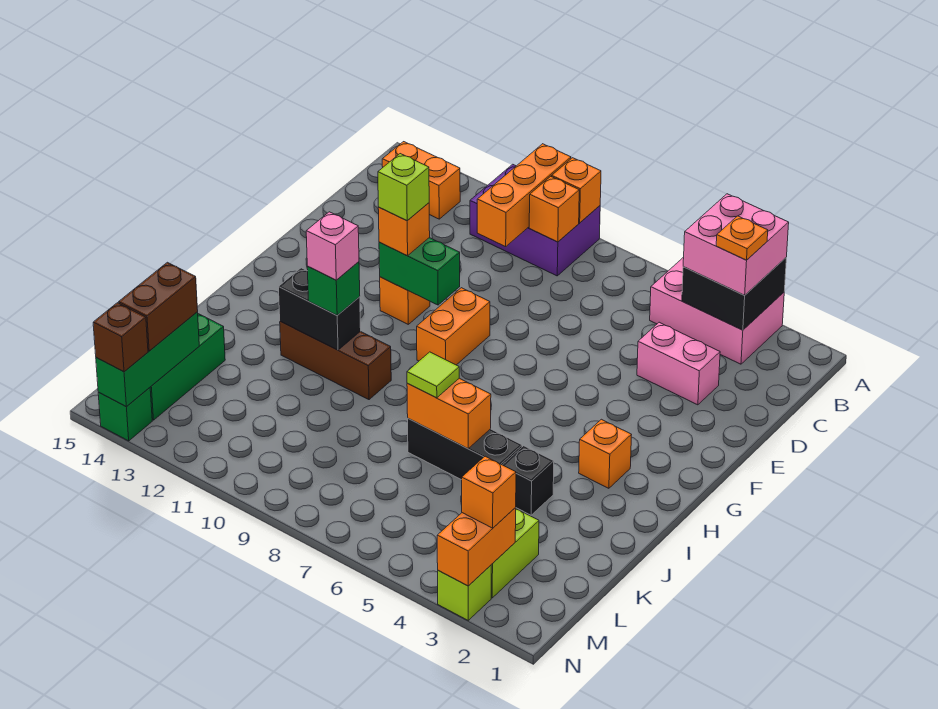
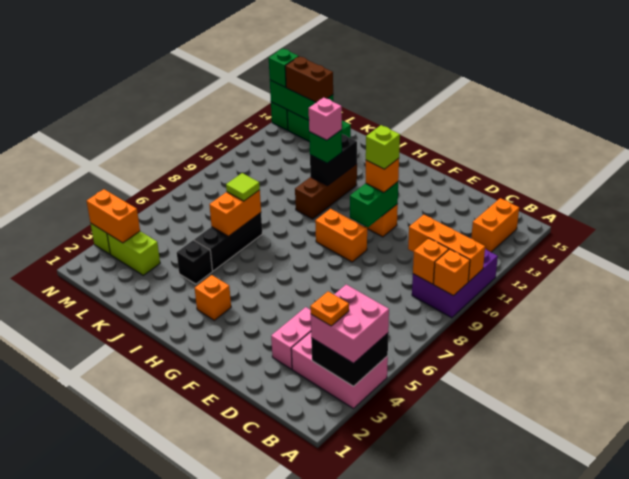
pink 2x3 brick [650,257,784,364] -> pink 2x3 brick turned to [291,332,388,409]
orange 1x1 brick [462,456,516,528] -> none
brown 1x1 brick [93,303,148,372] -> green 1x1 brick [269,49,299,87]

